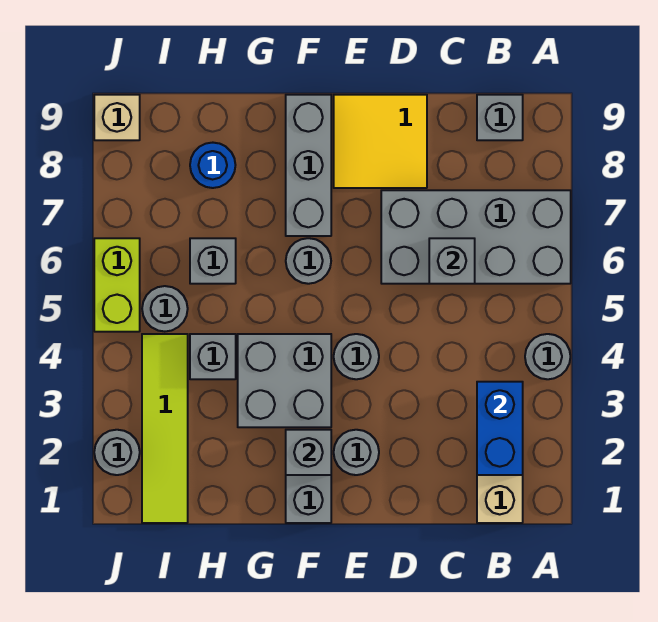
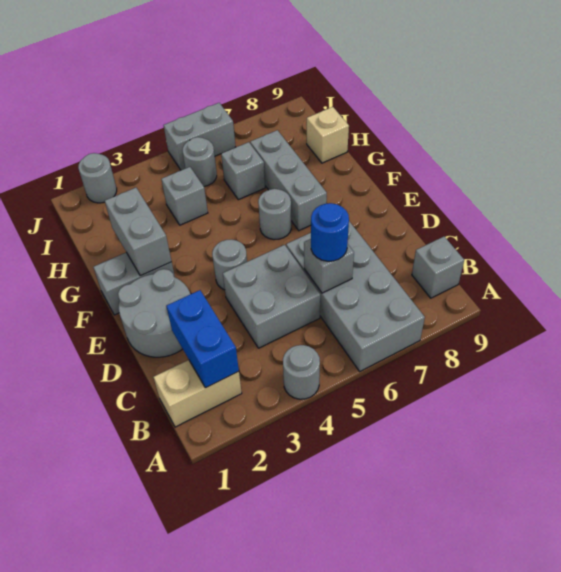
blue 1x2 brick [477,382,523,475] -> blue 1x2 brick turned to [167,290,239,388]
yellow 2x2 tile [334,95,427,188] -> none
grey 1x1 round brick [334,430,379,475] -> grey 2x2 round brick [118,269,190,357]
grey 1x1 brick [286,430,331,475] -> grey 1x2 brick [105,188,172,276]
grey 2x2 brick [238,334,331,427] -> grey 2x2 brick moved to [223,245,320,348]
grey 1x3 brick [286,95,331,236] -> grey 1x3 brick turned to [250,130,327,231]
blue 1x1 round brick [190,143,235,188] -> blue 1x1 round brick moved to [311,203,349,261]
lime 1x4 tile [142,334,188,523] -> none
lime 1x2 brick [94,238,140,332] -> grey 1x2 brick [164,103,236,170]
tan 1x1 brick [94,95,140,140] -> tan 1x1 brick moved to [307,107,349,163]

